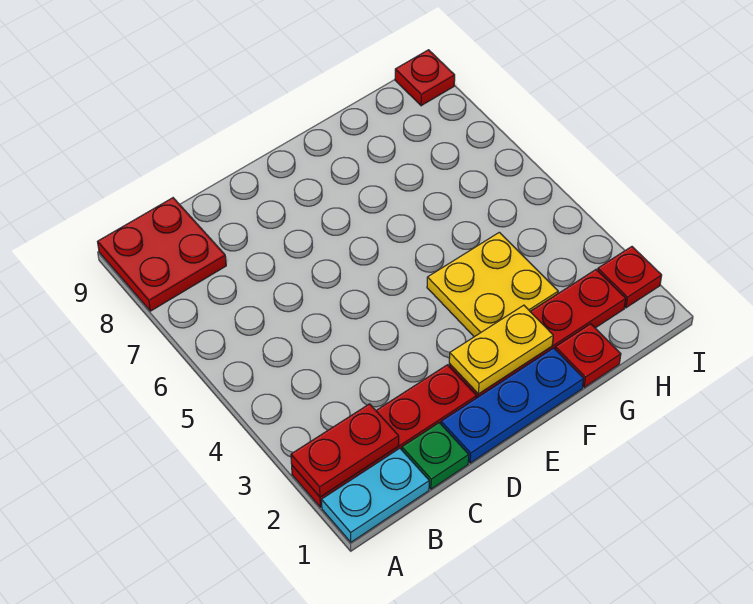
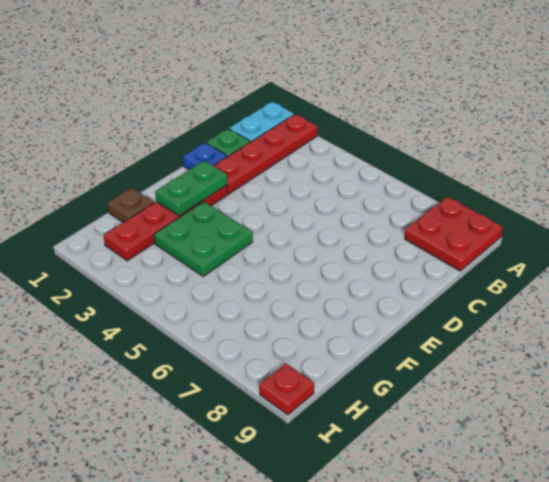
red 1x2 plate [291,404,399,497] -> none
blue 1x3 plate [441,348,584,463] -> blue 1x1 plate [183,143,227,170]
yellow 1x2 plate [449,305,553,394] -> green 1x2 plate [155,161,227,216]
yellow 2x2 plate [427,232,558,337] -> green 2x2 plate [154,202,253,276]
red 1x1 plate [555,324,621,387] -> brown 1x1 plate [107,188,154,222]
red 1x1 plate [598,247,662,308] -> none

